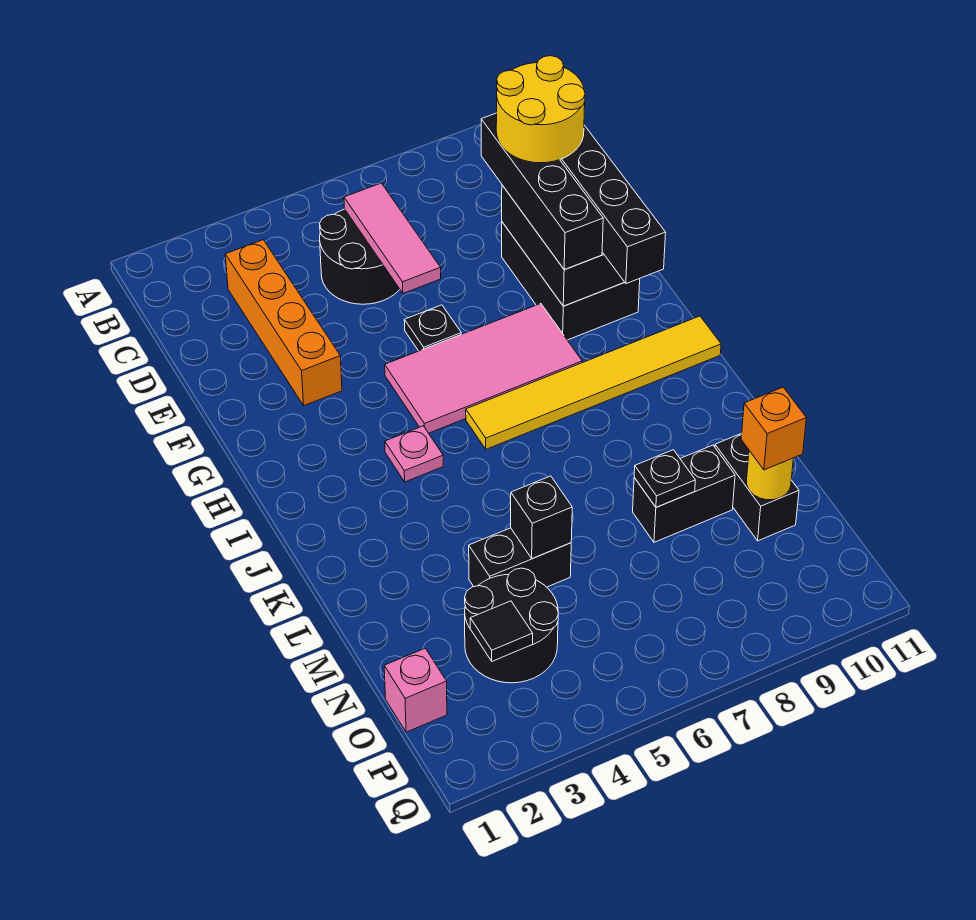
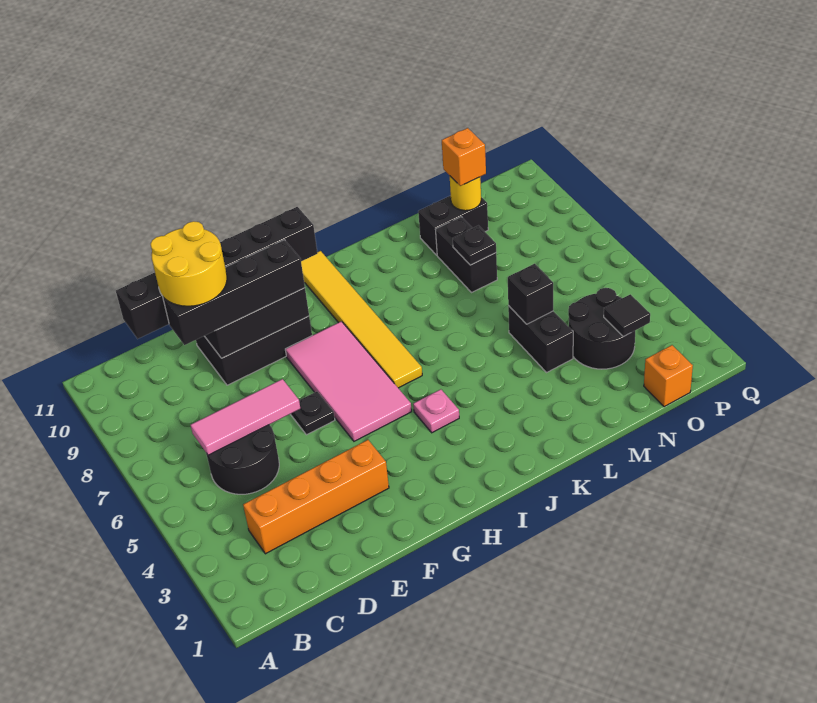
pink 1x1 brick [384,648,447,732] -> orange 1x1 brick [644,345,693,407]

